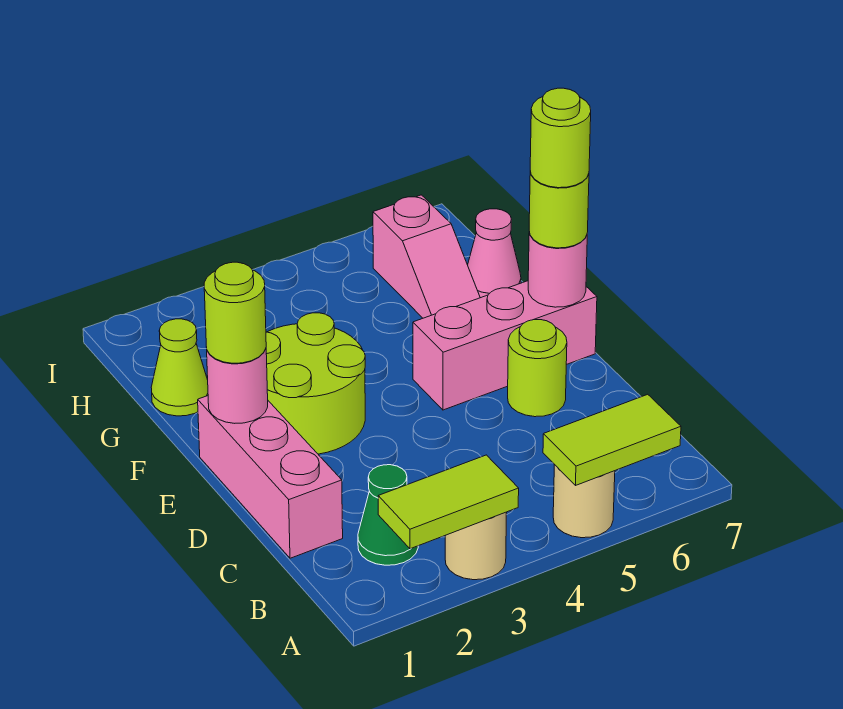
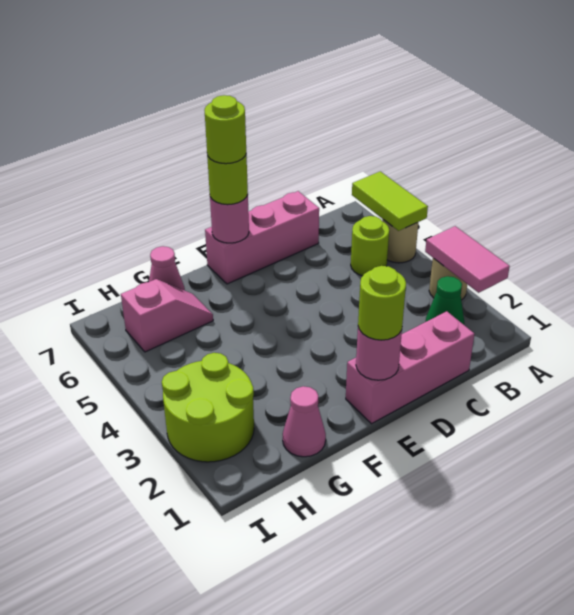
lime 1x2 tile [378,455,519,549] -> pink 1x2 tile [425,226,510,293]
lime 1x1 round brick [508,320,567,417] -> lime 1x1 round brick moved to [351,216,389,276]
lime 2x2 round brick [266,313,365,454] -> lime 2x2 round brick moved to [162,353,254,462]
pink 1x3 brick [413,281,597,410] -> pink 1x3 brick turned to [205,191,319,284]
lime 1x1 cone [151,319,208,416] -> pink 1x1 cone [283,386,326,457]

